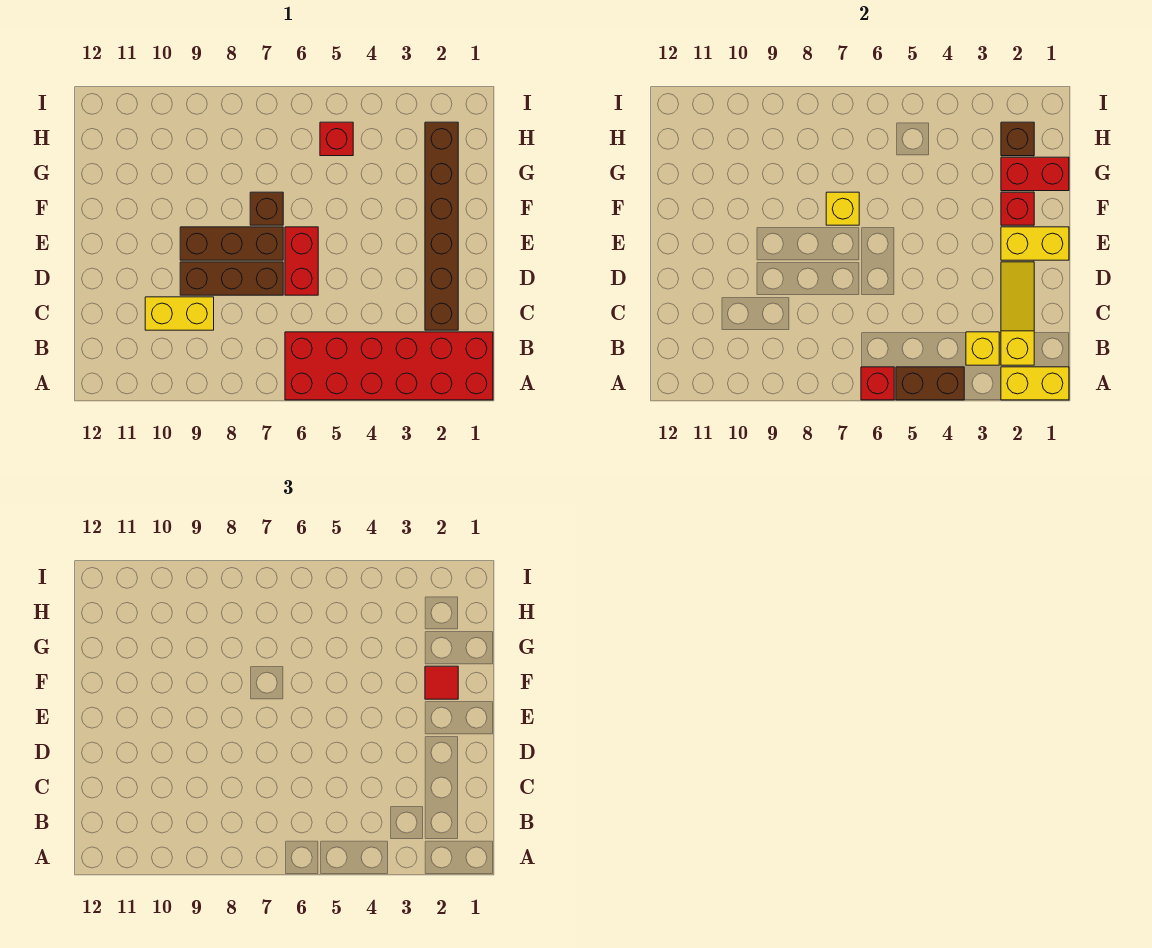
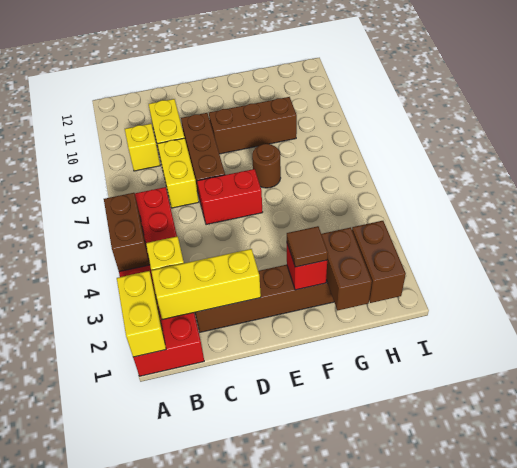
red 1x1 brick [861,367,894,400] -> none
yellow 1x3 slope [1001,262,1034,365] -> yellow 1x3 brick [151,249,261,320]
yellow 1x2 brick [1001,227,1069,260] -> yellow 1x2 brick moved to [158,138,199,208]
brown 1x3 brick [180,227,283,260] -> brown 1x3 brick turned to [209,97,297,154]
red 1x1 tile [425,666,458,699] -> brown 1x1 tile [287,226,328,267]
brown 1x1 brick [250,192,283,225] -> brown 1x1 round brick [252,144,281,188]
yellow 1x1 brick [826,192,859,225] -> yellow 1x1 brick moved to [125,124,160,171]
red 1x2 brick [1001,157,1069,191] -> brown 1x2 brick [322,227,372,310]
brown 1x1 brick [1001,122,1034,156] -> brown 1x2 brick [352,221,406,303]
red 1x1 brick [320,122,353,156] -> none

